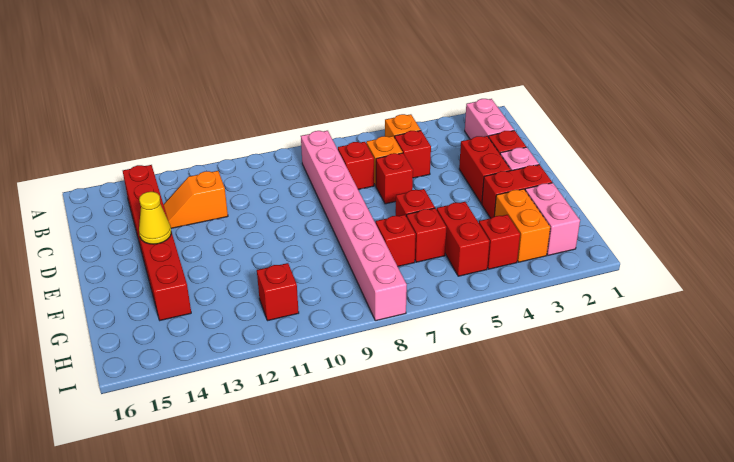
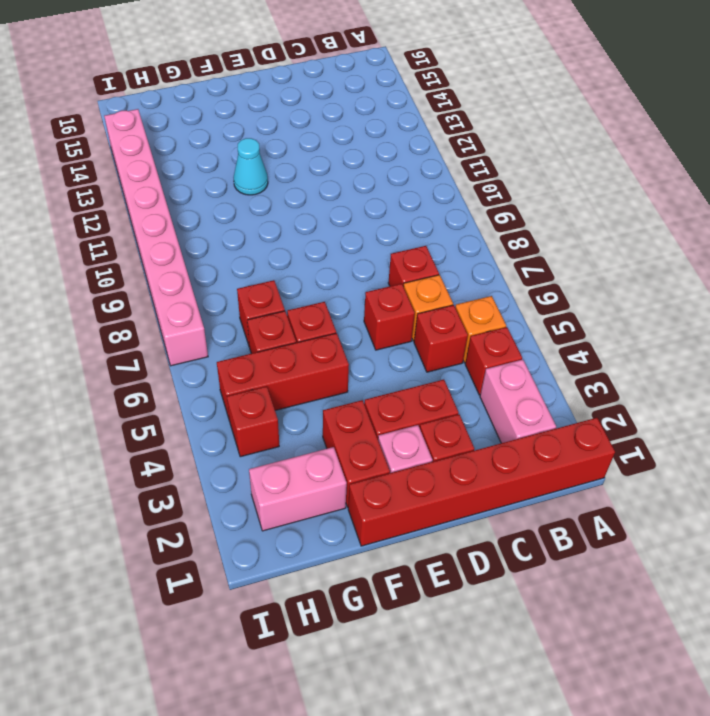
pink 1x2 brick [465,99,514,139] -> pink 1x2 brick turned to [480,360,556,443]
pink 1x8 brick [301,131,407,321] -> pink 1x8 brick turned to [104,109,208,366]
red 1x6 brick [123,165,191,320] -> red 1x6 brick moved to [348,418,615,546]
orange 1x2 slope [163,171,228,228] -> none
yellow 1x1 cone [139,192,171,244] -> none
none -> cyan 1x1 cone [233,138,268,195]
orange 1x2 brick [494,189,550,262] -> none
red 1x2 brick [437,202,490,276] -> red 1x3 brick [217,333,349,421]
red 1x1 brick [257,263,299,321] -> red 1x1 brick moved to [465,327,522,395]

